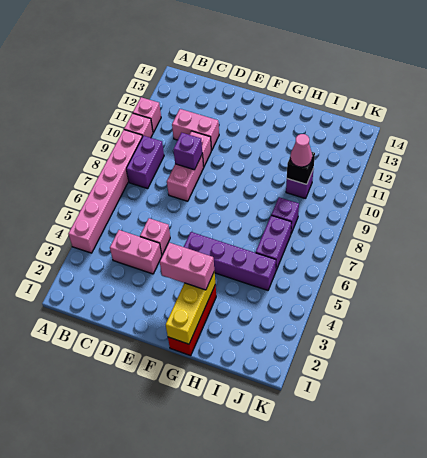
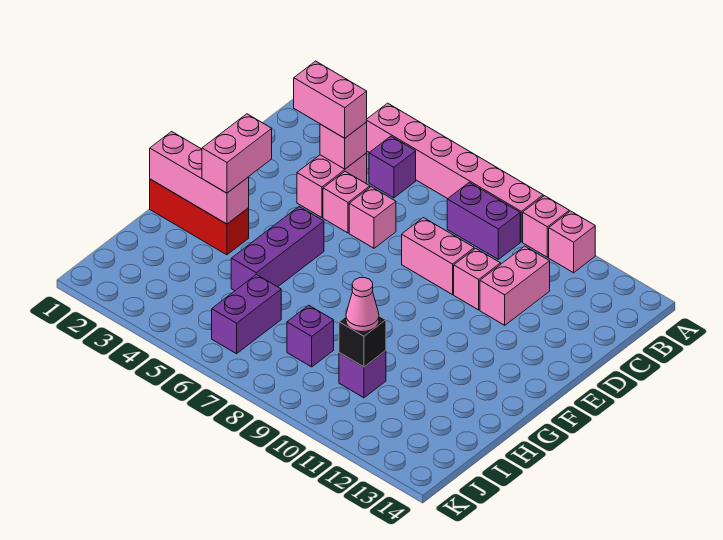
none -> pink 1x2 brick [294,61,367,138]
none -> pink 1x1 brick [320,122,367,169]
none -> pink 1x1 brick [349,187,396,248]
purple 1x1 brick [173,133,202,170] -> purple 1x1 brick moved to [369,136,416,198]
purple 1x4 brick [184,232,276,290] -> purple 1x3 brick [231,207,324,291]
yellow 1x3 brick [166,271,215,344] -> pink 1x3 brick [150,131,249,224]
purple 1x2 brick [256,215,292,270] -> purple 1x2 brick turned to [212,274,281,354]

